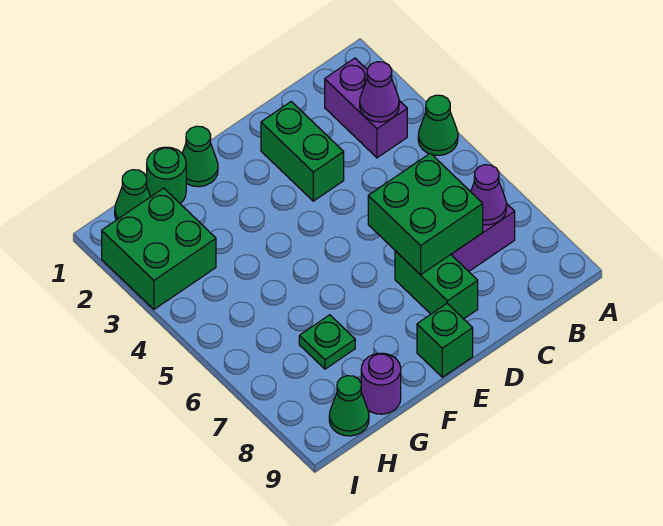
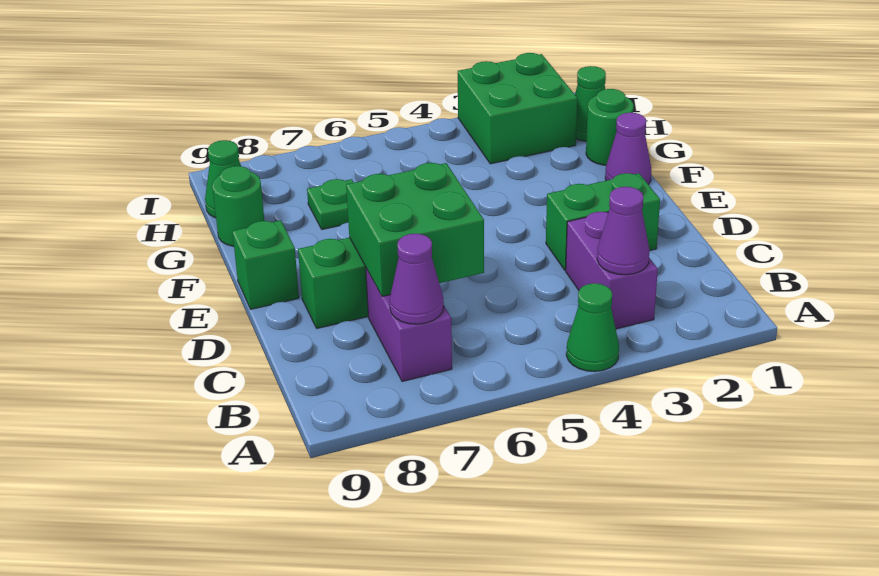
purple 1x2 brick [325,58,407,158] -> purple 1x2 brick turned to [566,212,658,329]
green 1x1 cone [182,126,218,187] -> purple 1x1 cone [605,113,652,185]
purple 1x1 round brick [361,353,401,414] -> green 1x1 round brick [212,166,264,246]

